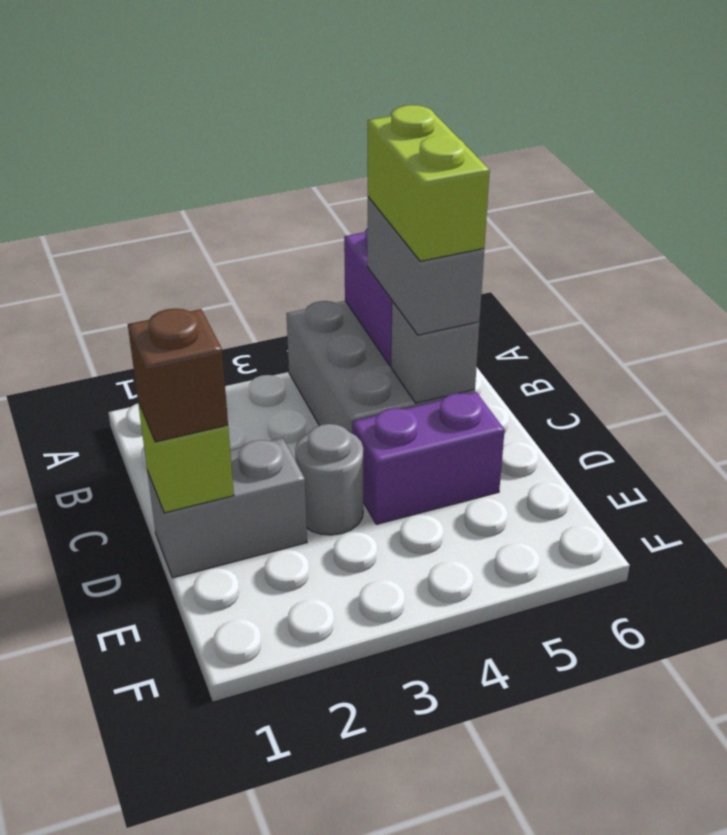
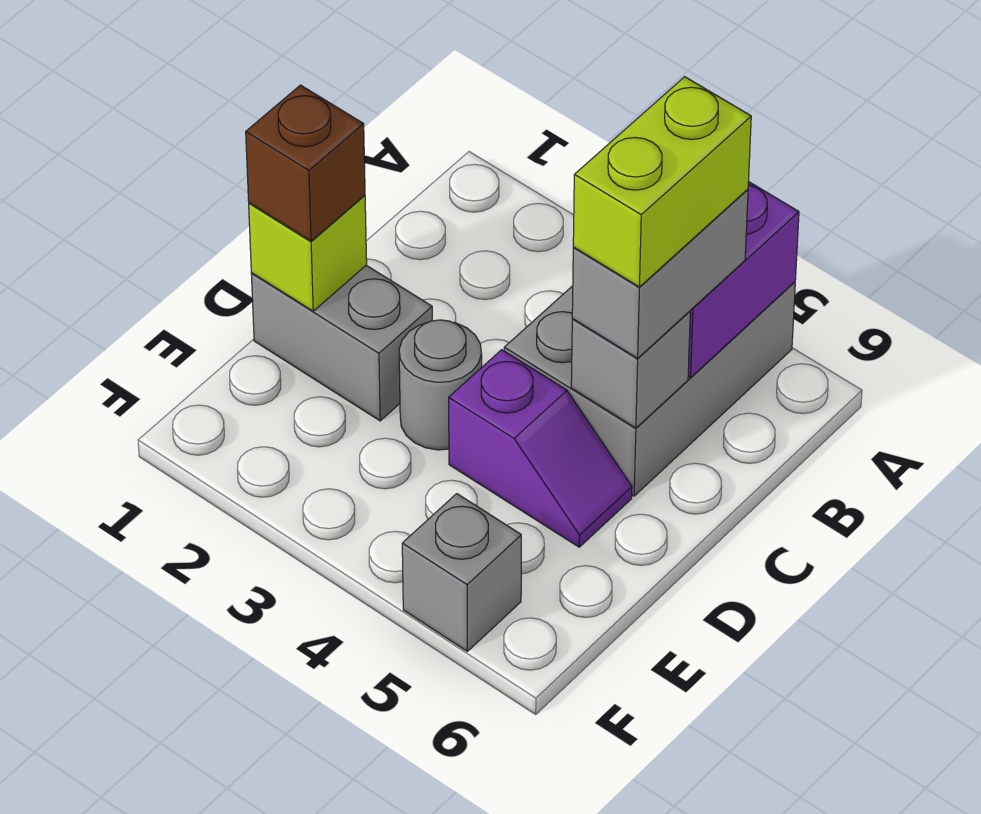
purple 1x2 brick [352,392,505,524] -> purple 1x2 slope [449,350,632,547]
none -> grey 1x1 brick [402,494,521,651]

